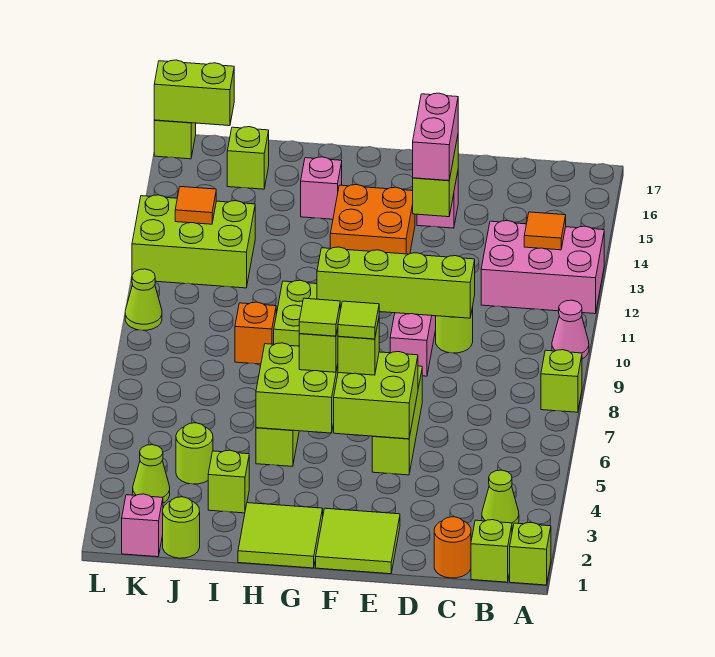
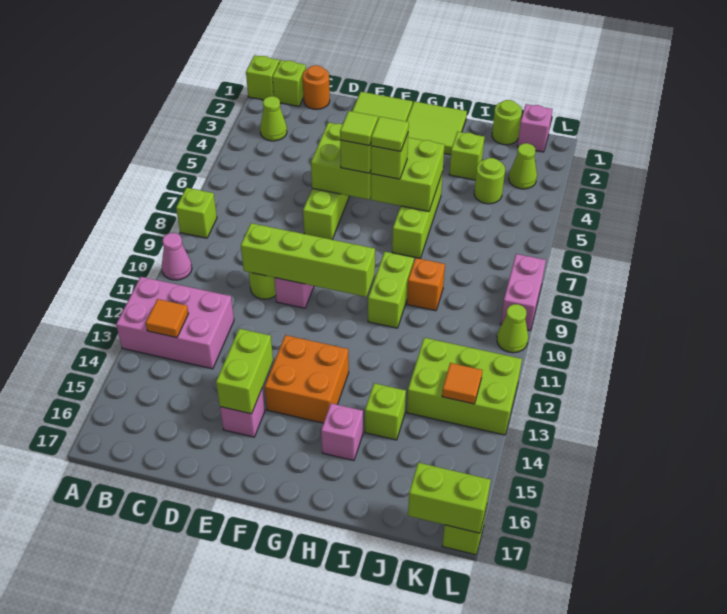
pink 1x2 brick [413,93,458,181] -> pink 1x2 brick moved to [501,254,546,331]
lime 1x1 brick [227,127,269,189] -> lime 1x1 brick moved to [365,383,406,440]

